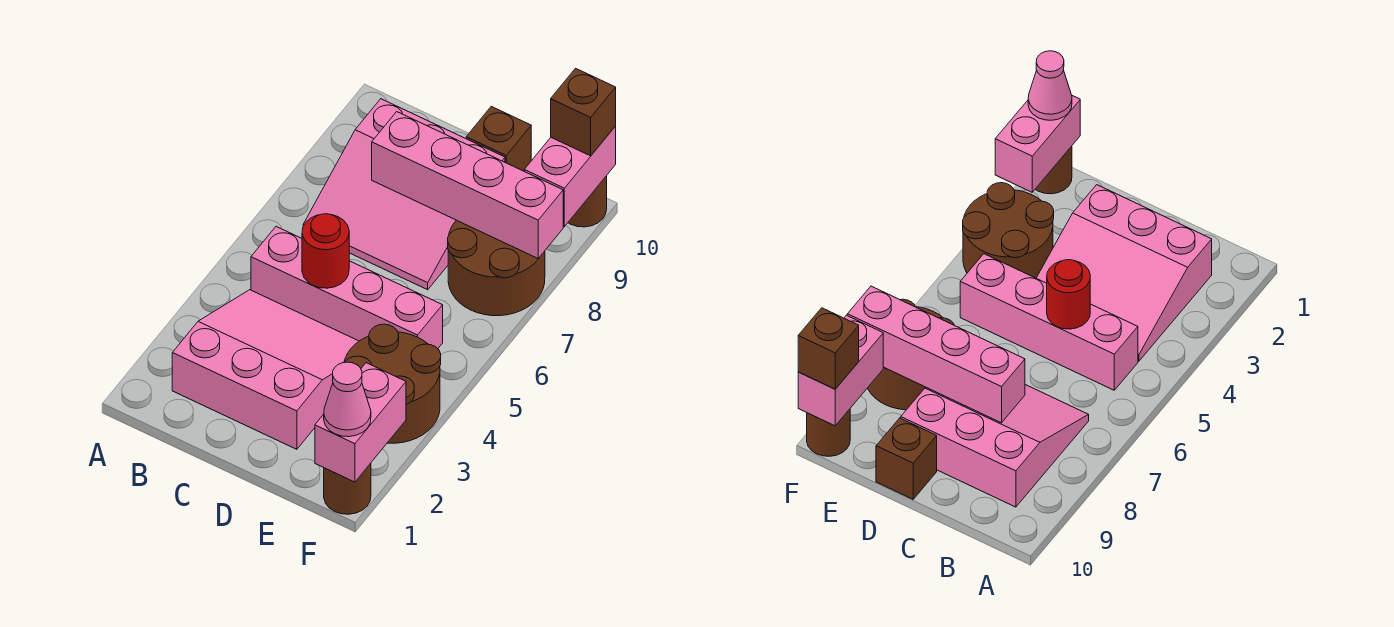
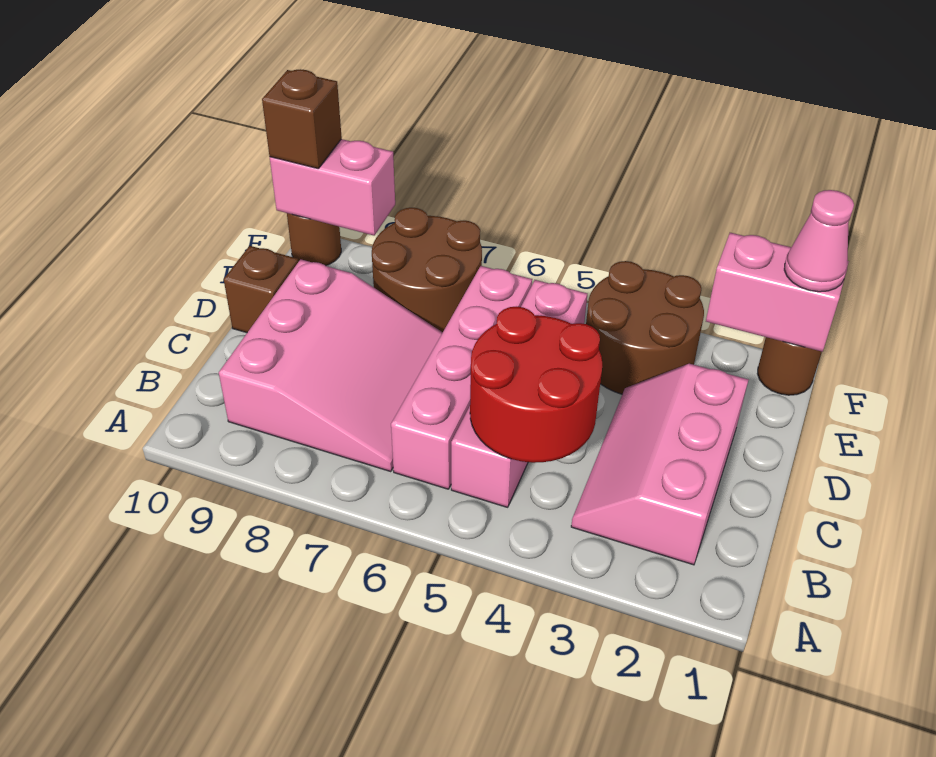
pink 3x3 slope [172,290,359,449] -> pink 2x3 slope [571,364,748,565]
red 1x1 round brick [302,214,349,288] -> red 2x2 round brick [470,307,602,463]
pink 1x4 brick [372,112,563,258] -> pink 1x4 brick moved to [391,266,532,489]

